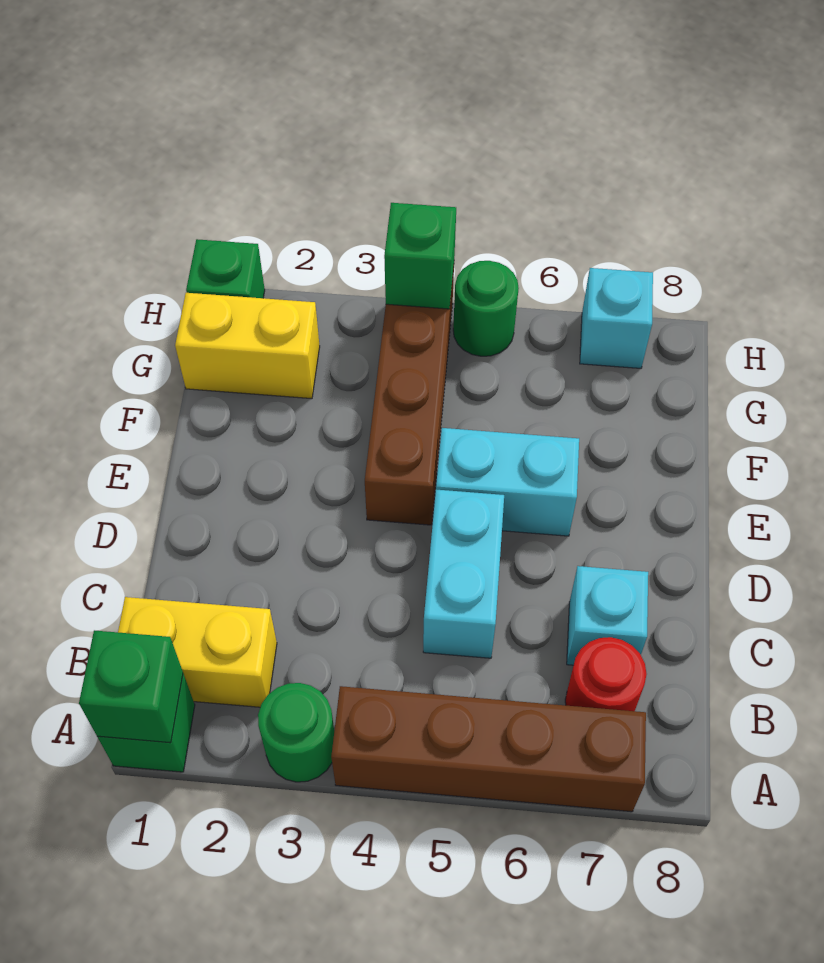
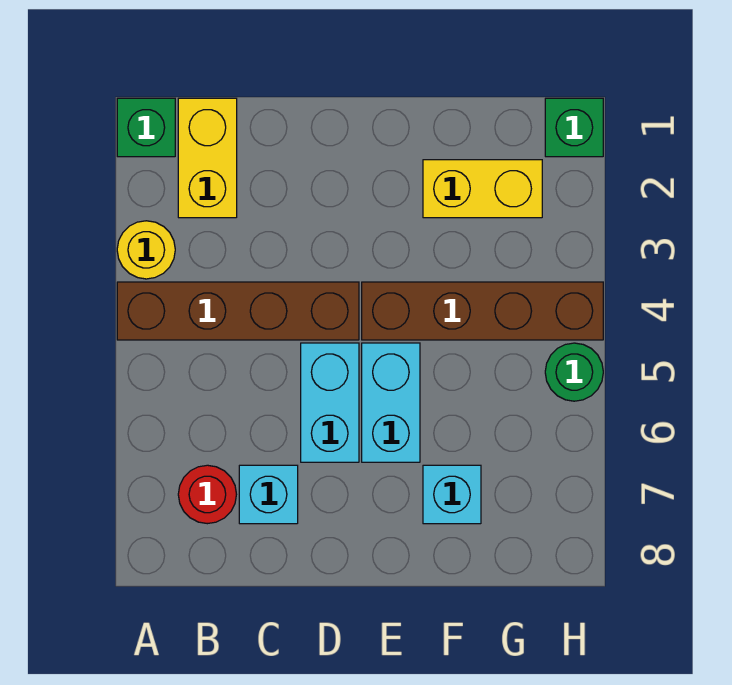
green 1x1 brick [79,630,183,743] -> none
green 1x1 round brick [258,683,334,782] -> yellow 1x1 round brick [117,221,175,279]
brown 1x4 brick [331,686,646,812] -> brown 1x4 brick turned to [117,282,359,340]
cyan 1x2 brick [423,490,504,658] -> cyan 1x2 brick turned to [301,343,359,462]
yellow 1x2 brick [175,293,320,399] -> yellow 1x2 brick turned to [423,160,542,218]
green 1x1 brick [384,203,456,309] -> none
cyan 1x1 brick [580,268,653,368] -> cyan 1x1 brick moved to [423,465,481,524]

